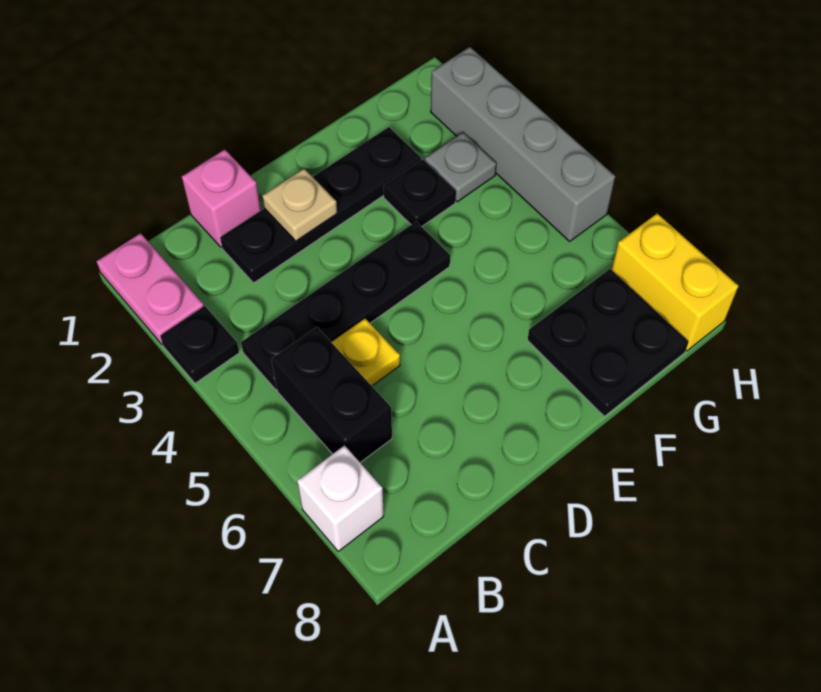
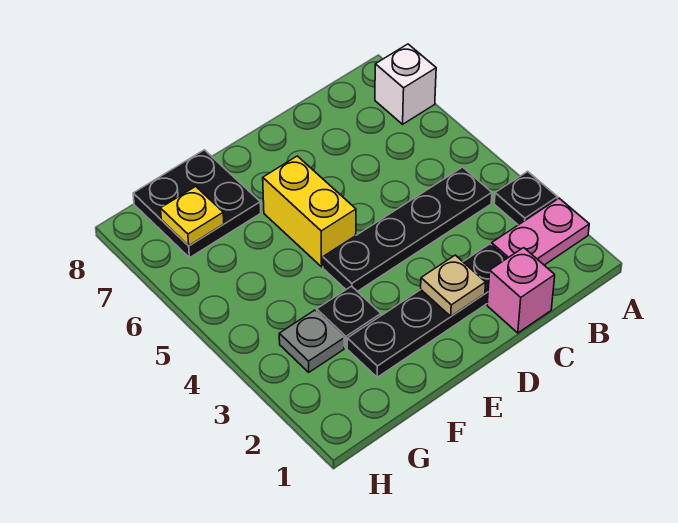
pink 1x2 plate [96,233,204,345] -> pink 1x2 plate turned to [492,198,589,265]
black 1x2 brick [271,327,392,463] -> none
yellow 1x1 plate [331,319,400,386] -> yellow 1x1 plate moved to [160,186,224,246]
grey 1x4 brick [431,47,615,241] -> none
yellow 1x2 brick [612,214,738,351] -> yellow 1x2 brick moved to [263,156,356,267]

